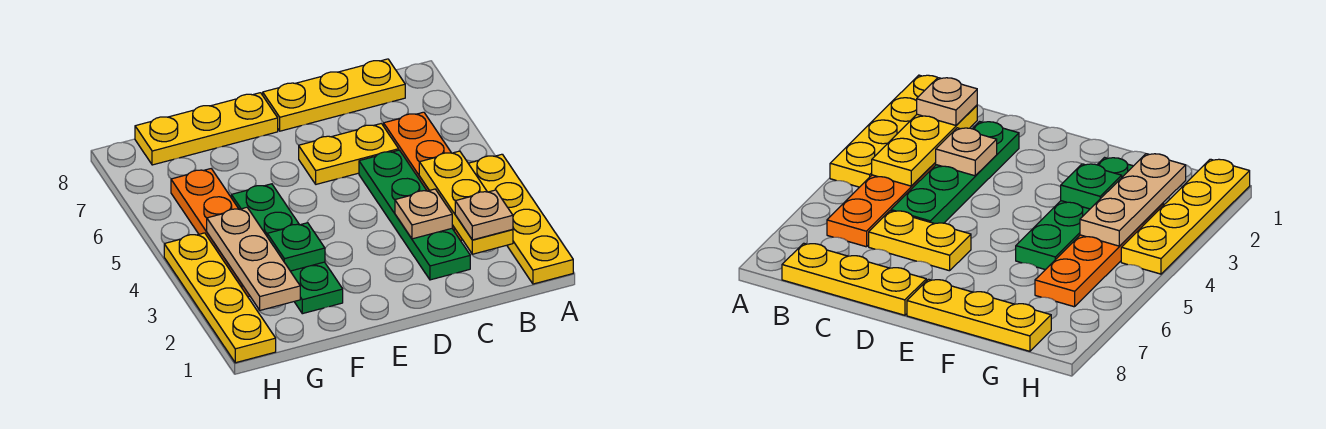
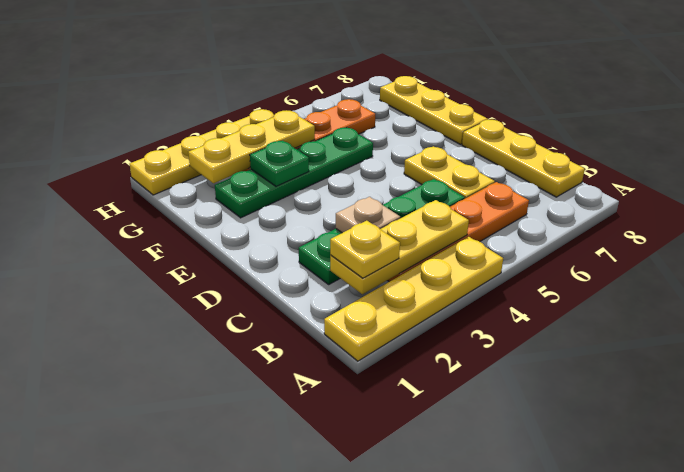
tan 1x1 plate [455,190,513,240] -> yellow 1x1 plate [330,221,400,278]
tan 1x3 plate [207,207,300,310] -> yellow 1x3 plate [188,110,315,183]

